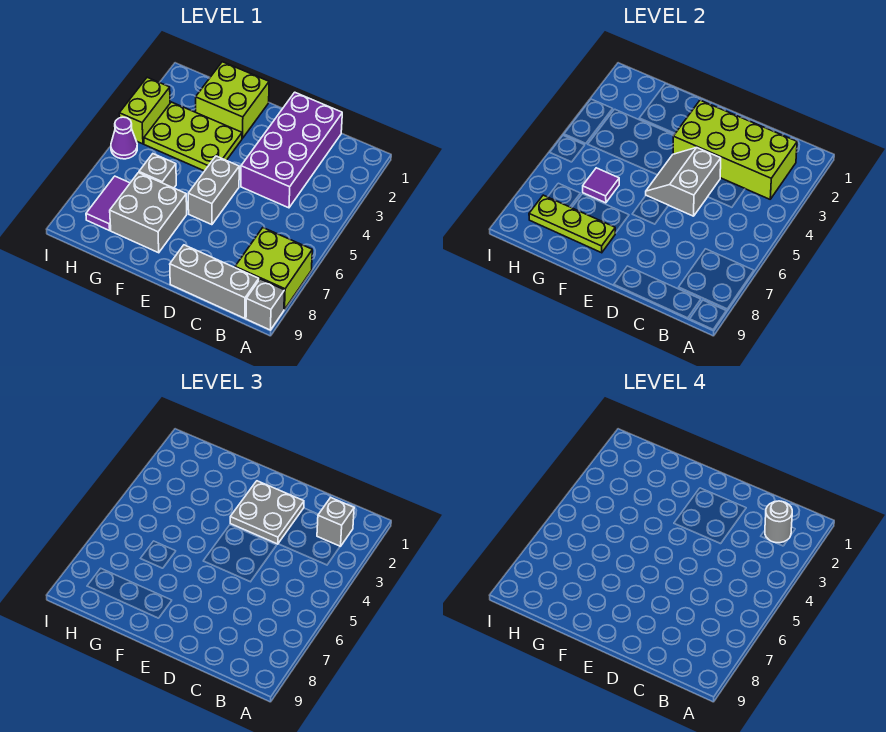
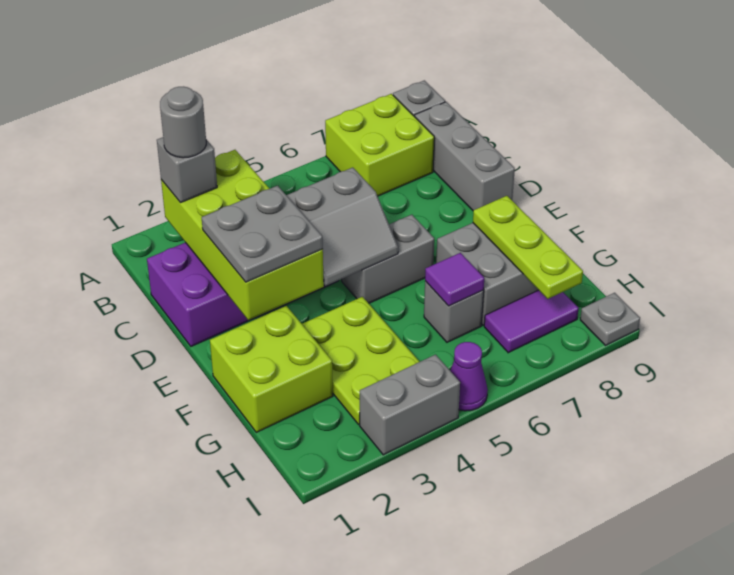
lime 1x2 brick [119,77,170,144] -> grey 1x2 brick [360,355,460,455]
none -> grey 1x1 plate [580,293,640,346]

